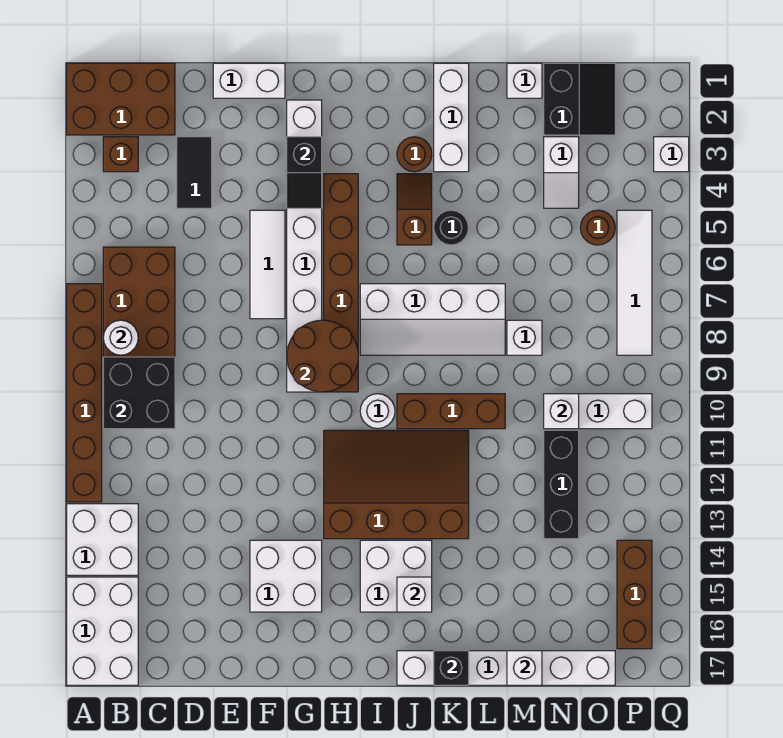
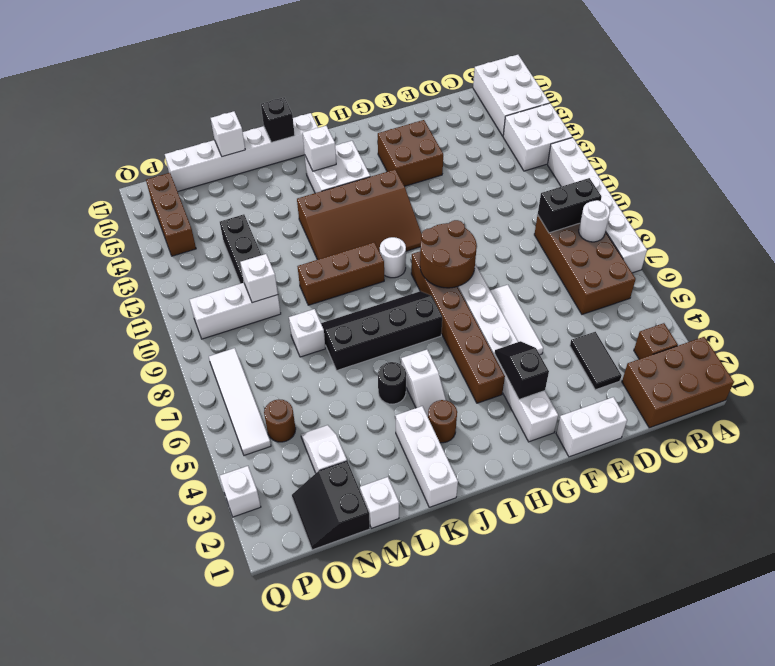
brown 1x6 brick [67,284,102,502] -> white 1x6 brick [548,137,647,273]
black 2x2 brick [103,357,175,429] -> black 1x2 brick [538,178,601,233]
white 2x2 brick [250,540,322,612] -> brown 2x2 brick [378,120,443,186]
white 2x4 slope [360,284,505,355] -> black 2x4 slope [321,291,442,370]
brown 1x2 slope [397,174,432,245] -> white 1x2 slope [401,349,446,417]

